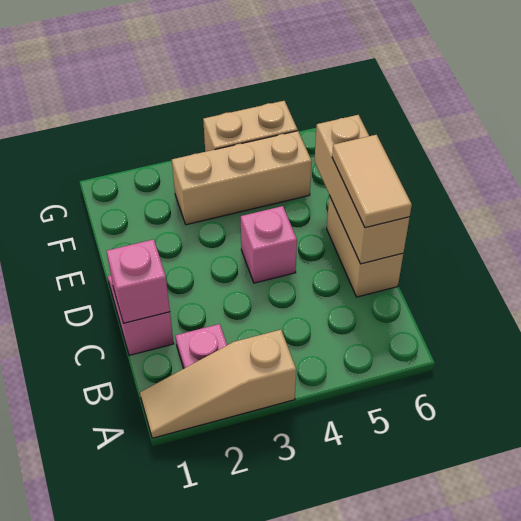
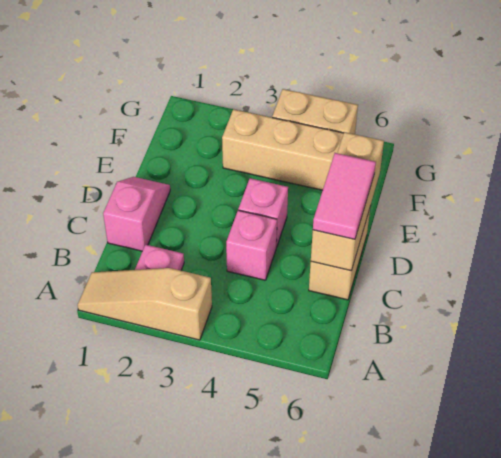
pink 1x1 brick [107,239,170,323] -> pink 1x1 brick moved to [226,210,277,280]
tan 1x2 tile [332,135,412,228] -> pink 1x2 tile [313,153,376,239]

